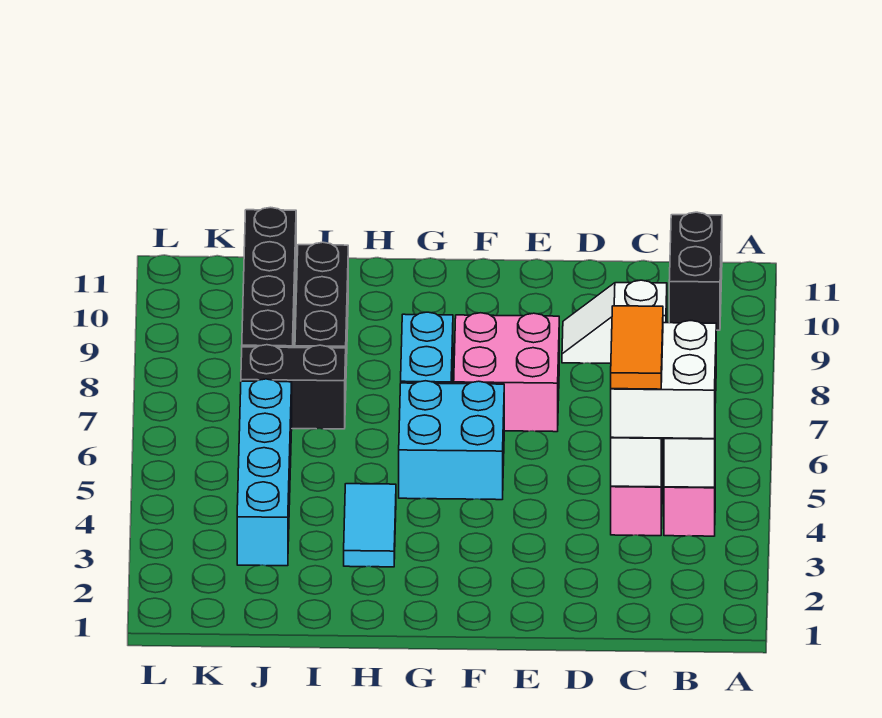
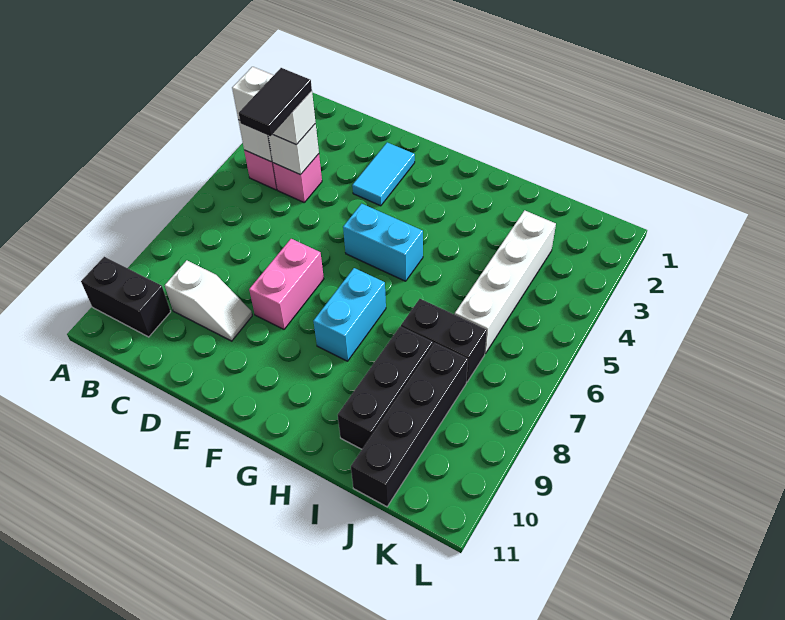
white 2x2 brick [611,321,716,439] -> white 1x2 brick [232,67,316,145]
black 1x2 brick [669,212,722,330] -> black 1x2 brick turned to [81,257,171,337]
orange 1x2 tile [611,306,663,389] -> black 1x2 tile [239,68,312,136]
pink 2x2 brick [454,313,559,432] -> pink 1x2 brick [249,239,324,329]
cyan 2x2 brick [399,381,504,500] -> cyan 1x2 brick [343,204,423,281]
cyan 1x2 tile [344,484,396,567] -> cyan 1x2 tile moved to [352,143,415,206]
cyan 1x4 brick [237,379,292,566] -> white 1x4 brick [455,210,556,353]

